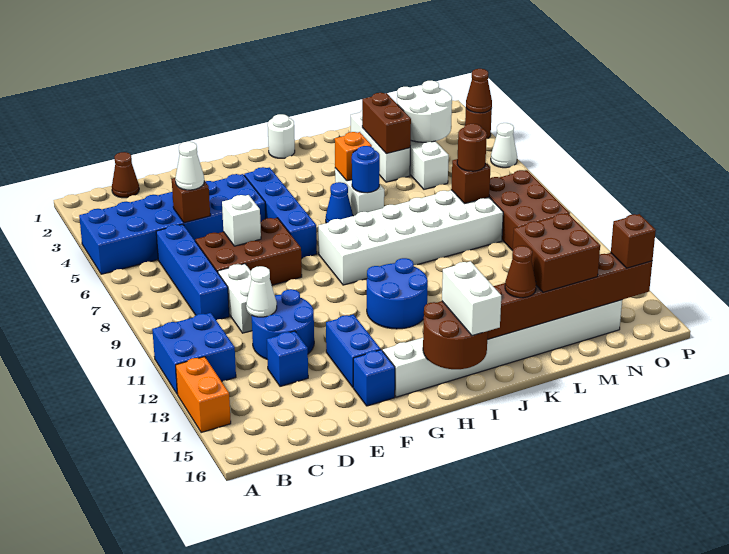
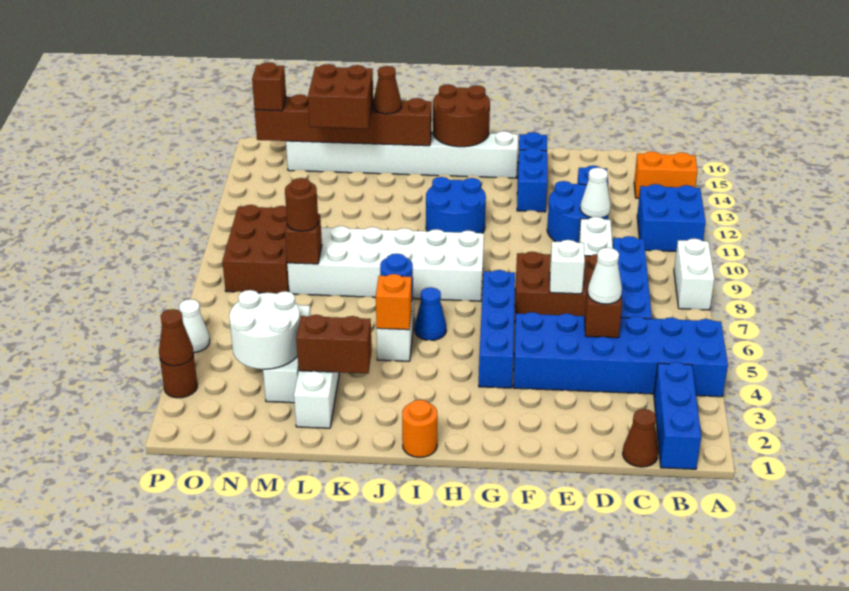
orange 1x2 brick [176,357,231,433] -> orange 1x2 brick turned to [634,152,697,198]
none -> blue 1x3 brick [654,362,701,469]
white 1x1 round brick [268,114,295,158] -> orange 1x1 round brick [402,400,437,457]
white 1x2 brick [442,261,501,336] -> white 1x2 brick moved to [674,238,714,310]
brown 1x2 brick [362,93,411,154] -> brown 1x2 brick turned to [296,315,372,373]

